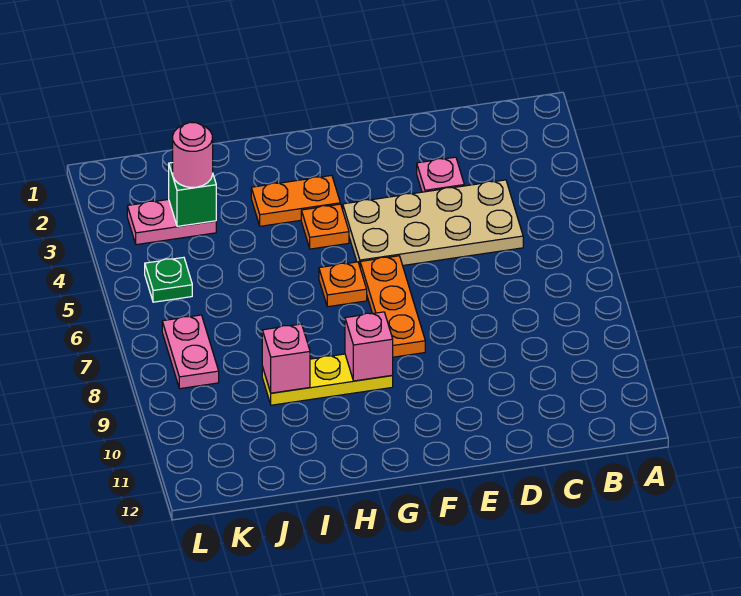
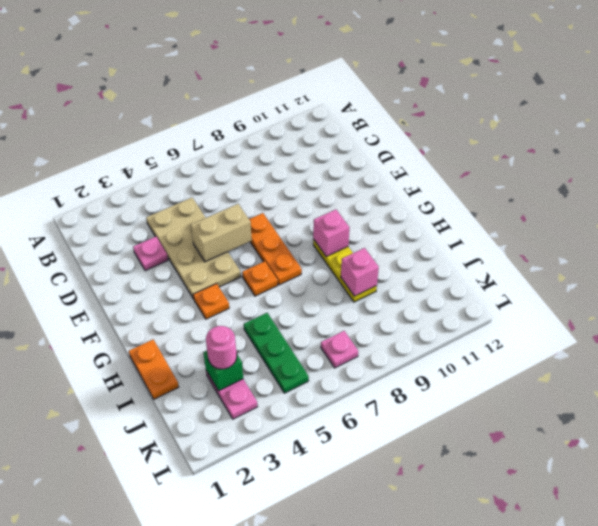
none -> tan 1x2 brick [191,204,252,262]
orange 1x3 plate [360,256,425,357] -> orange 1x3 plate turned to [249,213,302,285]
orange 1x2 plate [251,175,340,226] -> orange 1x2 plate moved to [129,340,179,399]
green 1x1 plate [145,257,192,302] -> green 1x3 plate [244,313,309,393]
pink 1x2 plate [162,315,219,389] -> pink 1x1 plate [321,331,358,368]

